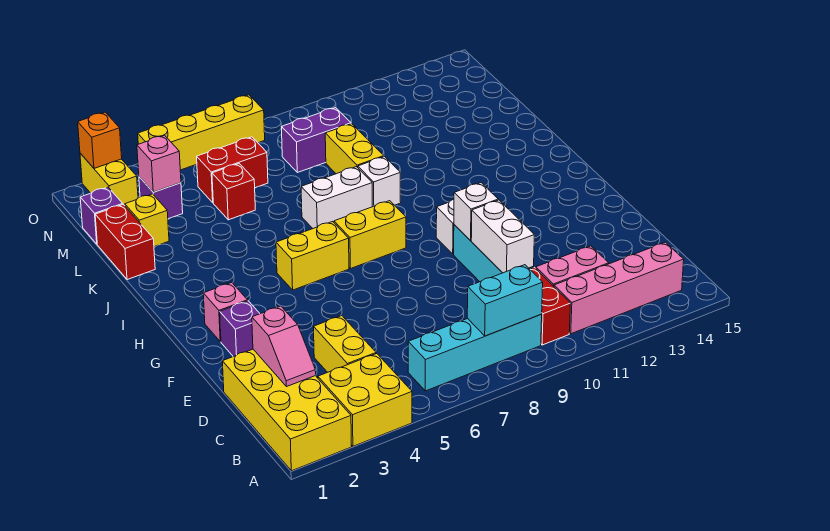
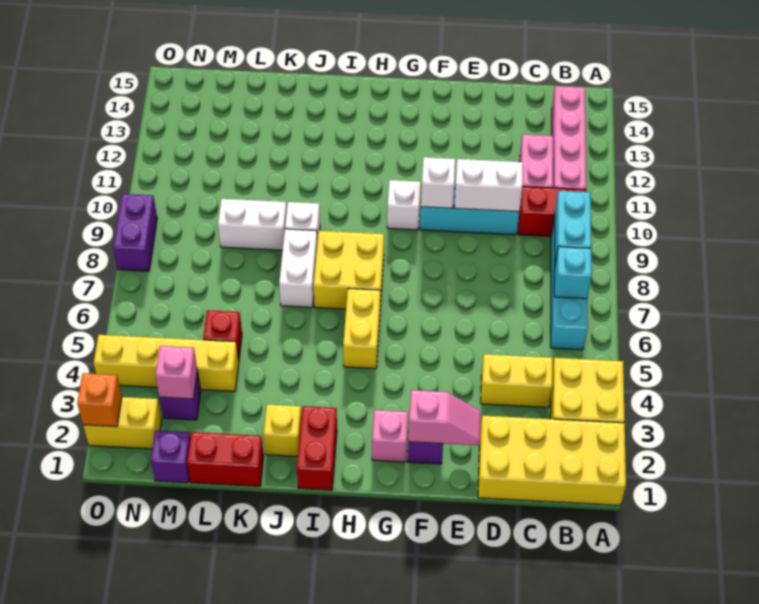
none -> cyan 1x1 brick [554,247,592,299]
pink 1x2 slope [252,306,316,387] -> pink 1x2 slope moved to [408,390,481,445]
yellow 1x2 brick [334,201,406,269] -> yellow 2x2 brick [313,231,384,309]
yellow 1x2 brick [325,124,384,174] -> white 1x2 brick [218,199,287,250]
yellow 1x1 brick [125,194,169,247] -> yellow 1x1 brick moved to [264,404,301,456]
red 1x2 brick [197,137,268,203] -> red 1x2 brick moved to [297,406,337,490]
purple 1x2 brick [281,108,351,173] -> purple 1x2 brick moved to [113,194,157,271]
yellow 1x4 brick [138,95,265,170] -> yellow 1x4 brick turned to [94,335,239,391]

